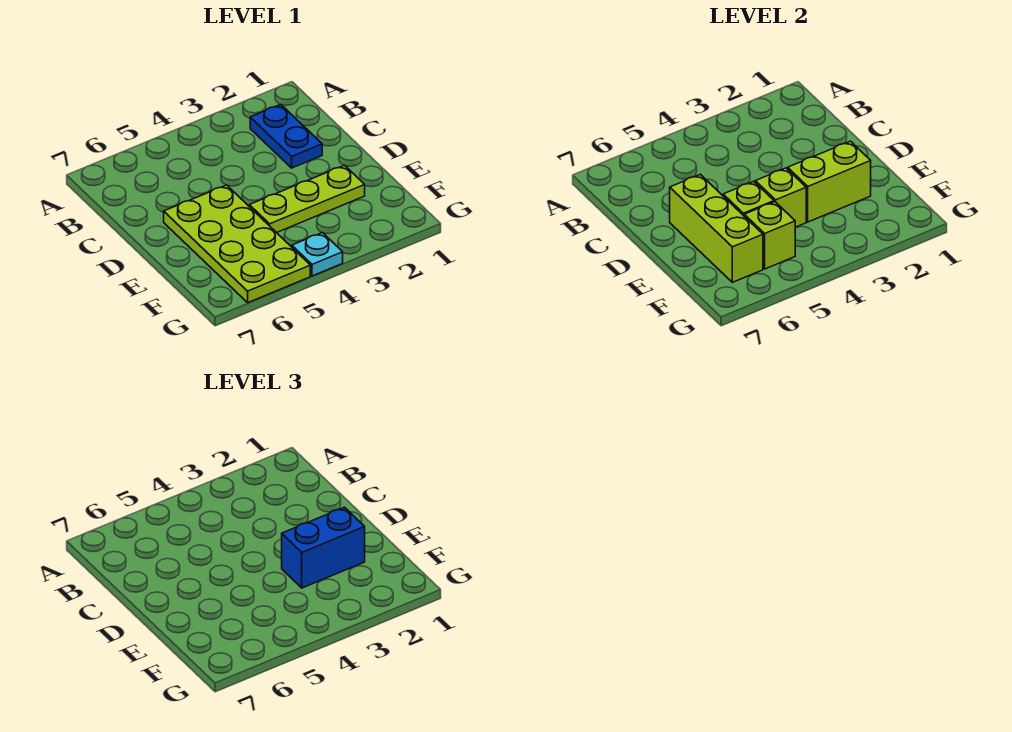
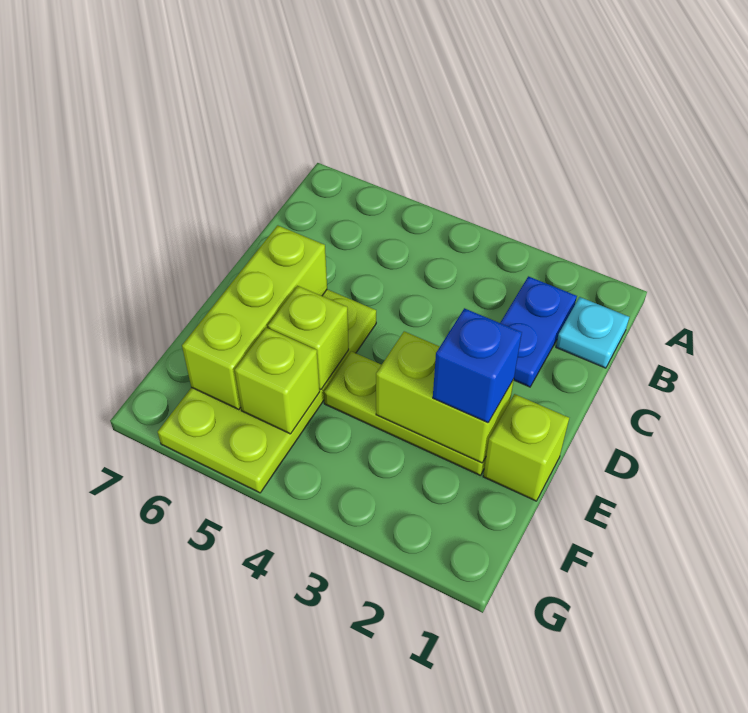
blue 1x2 brick [282,507,365,588] -> blue 1x1 brick [433,308,522,423]
lime 1x1 brick [755,168,806,227] -> lime 1x1 brick moved to [483,394,569,501]
cyan 1x1 plate [292,232,343,276] -> cyan 1x1 plate moved to [556,297,629,368]

